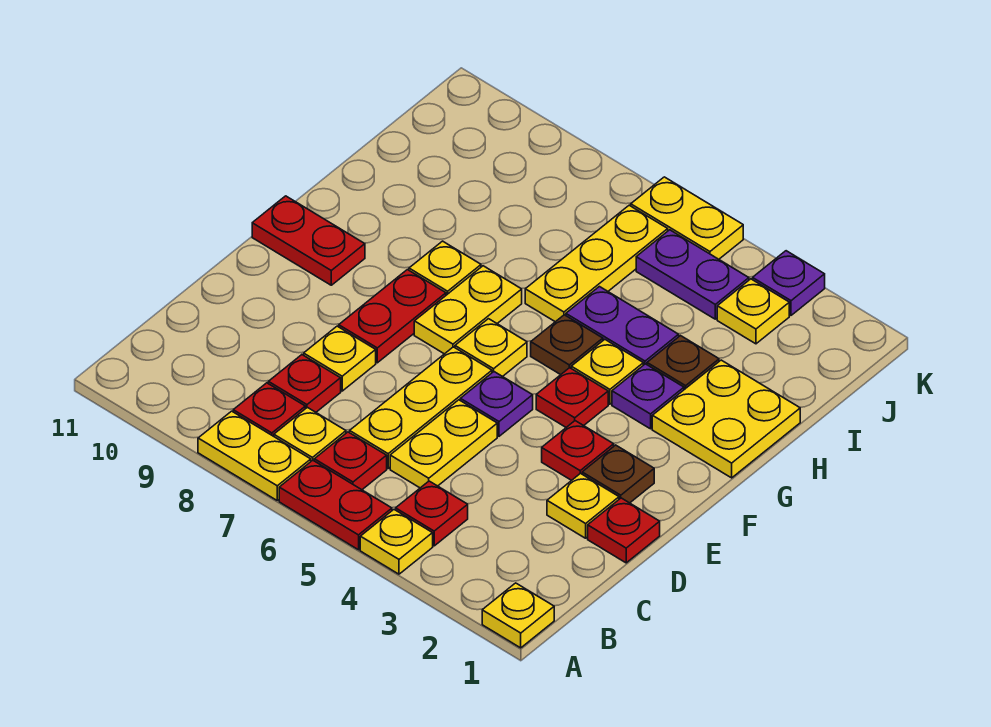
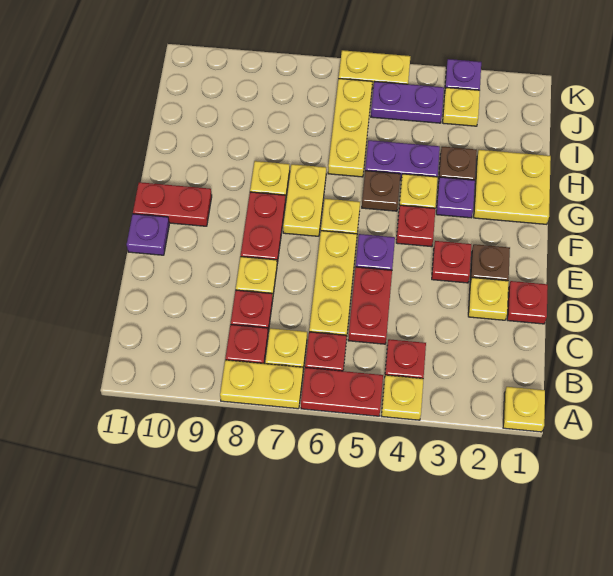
yellow 1x2 plate [390,400,497,488] -> red 1x2 plate [348,267,392,344]
none -> purple 1x1 plate [127,214,169,255]

